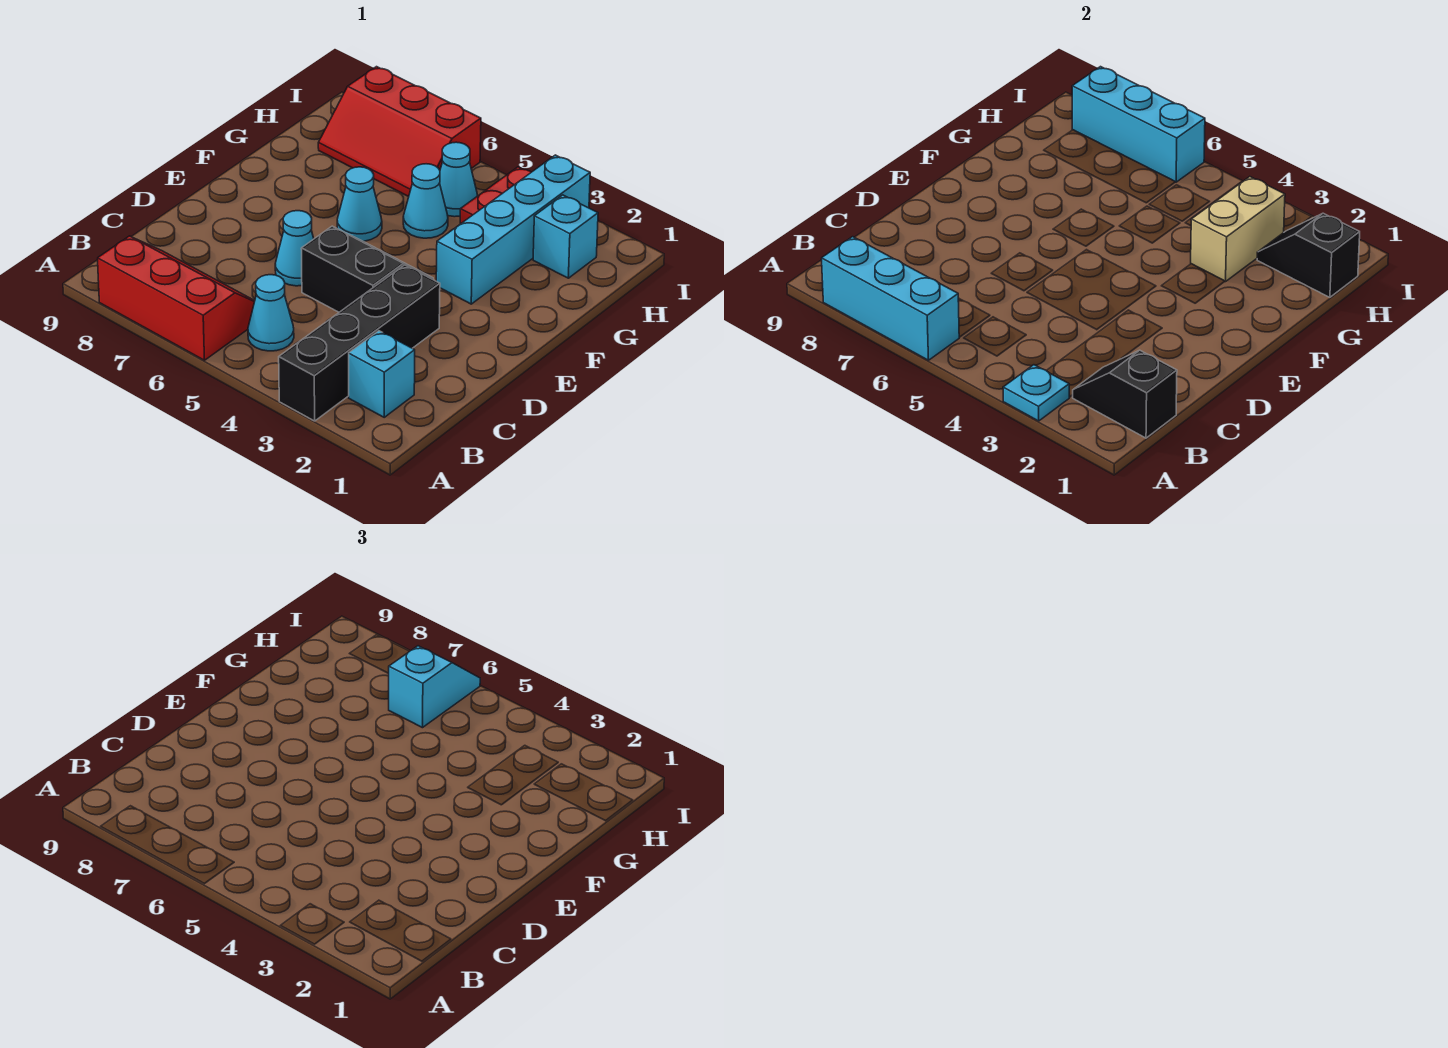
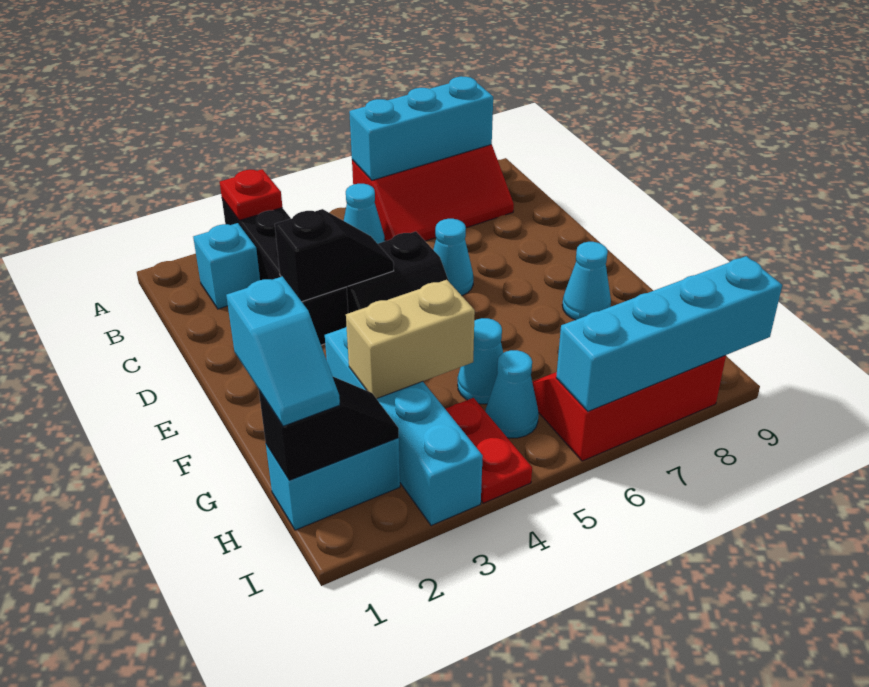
cyan 1x1 plate [1003,365,1069,421] -> red 1x1 plate [220,169,282,220]
black 1x2 slope [1073,350,1177,438] -> black 1x2 slope moved to [275,209,394,302]
cyan 1x1 cone [337,167,382,241] -> cyan 1x1 cone moved to [562,242,611,320]
tan 1x2 brick [1191,177,1285,282] -> tan 1x2 brick turned to [346,280,475,399]
cyan 1x1 brick [533,195,598,278] -> cyan 1x2 brick [266,438,400,530]
cyan 1x2 slope [388,646,480,728] -> cyan 1x2 slope moved to [226,276,340,426]
cyan 1x3 brick [1072,67,1205,182] -> cyan 1x4 brick [556,256,782,411]

